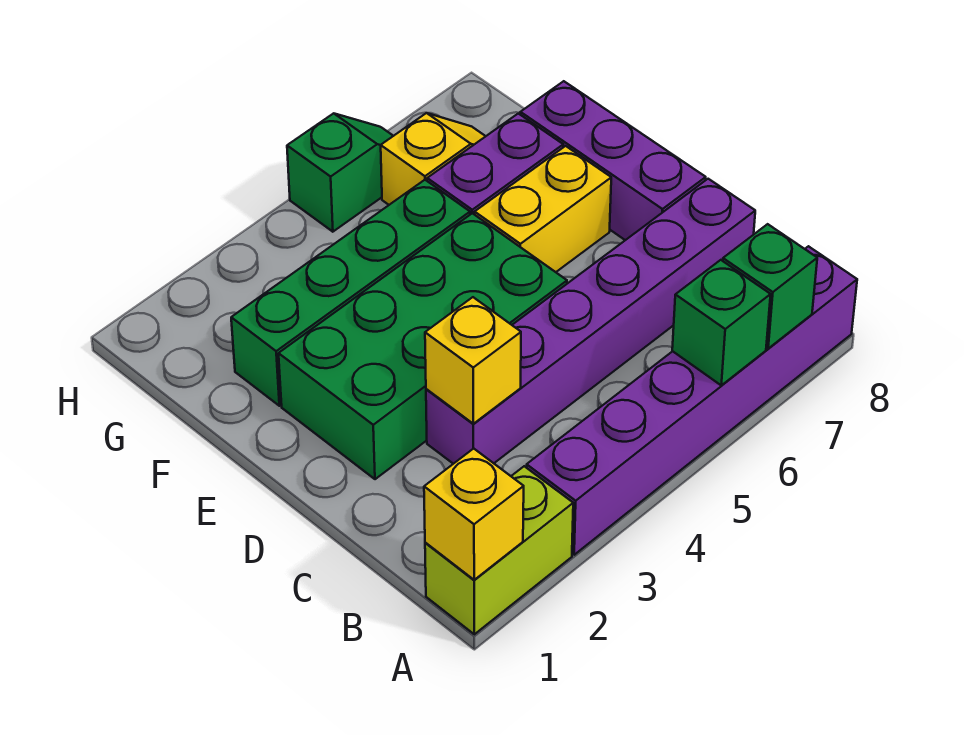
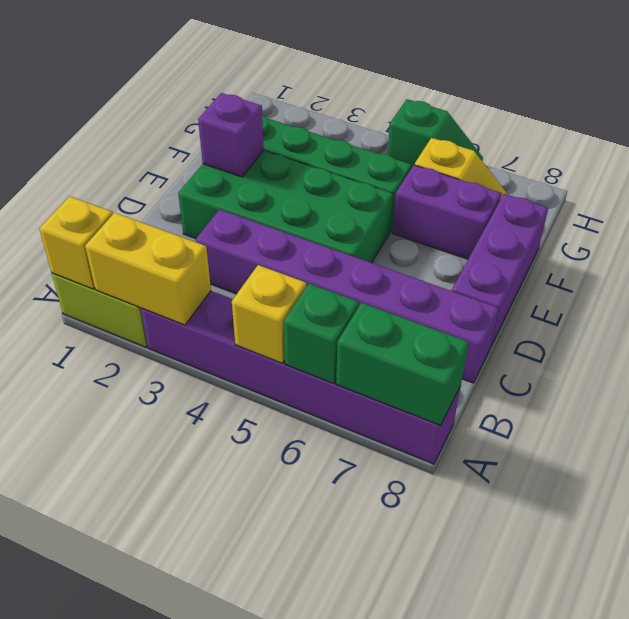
green 1x1 brick [723,224,817,348] -> green 1x2 brick [336,303,469,425]
yellow 1x1 brick [425,297,521,424] -> yellow 1x1 brick moved to [232,265,306,363]
none -> purple 1x1 brick [198,93,264,177]
yellow 1x2 brick [475,146,611,272] -> yellow 1x2 brick moved to [85,213,211,325]

